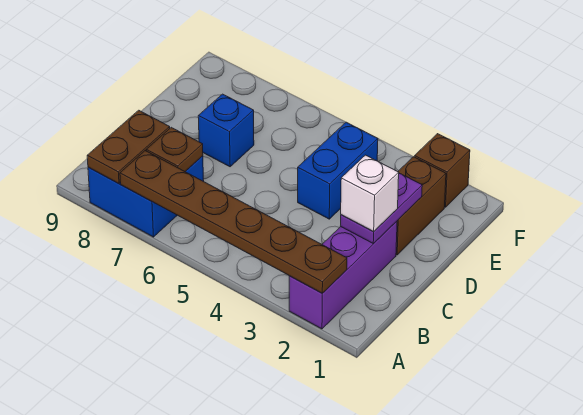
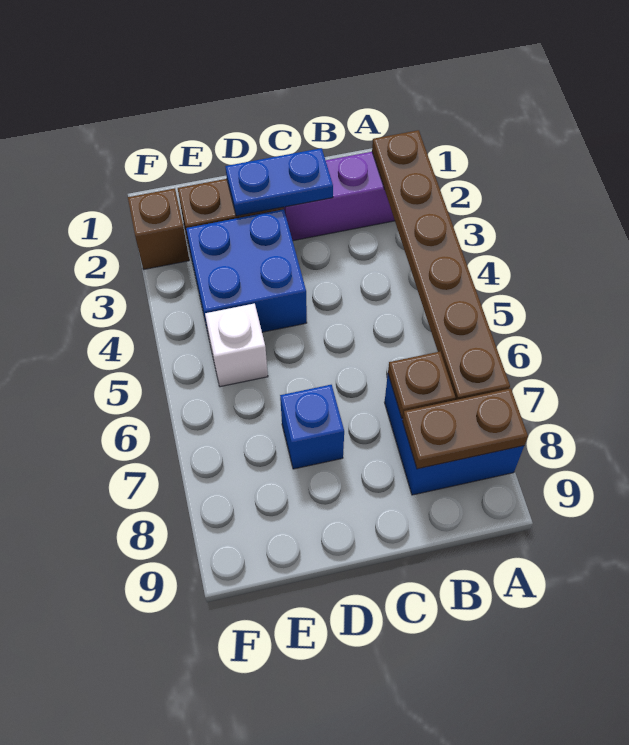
purple 1x2 plate [341,173,422,244] -> blue 1x2 plate [225,148,333,216]
white 1x1 brick [341,155,399,232] -> white 1x1 brick moved to [205,303,268,387]
blue 1x2 brick [298,122,378,219] -> blue 2x2 brick [186,209,307,336]

